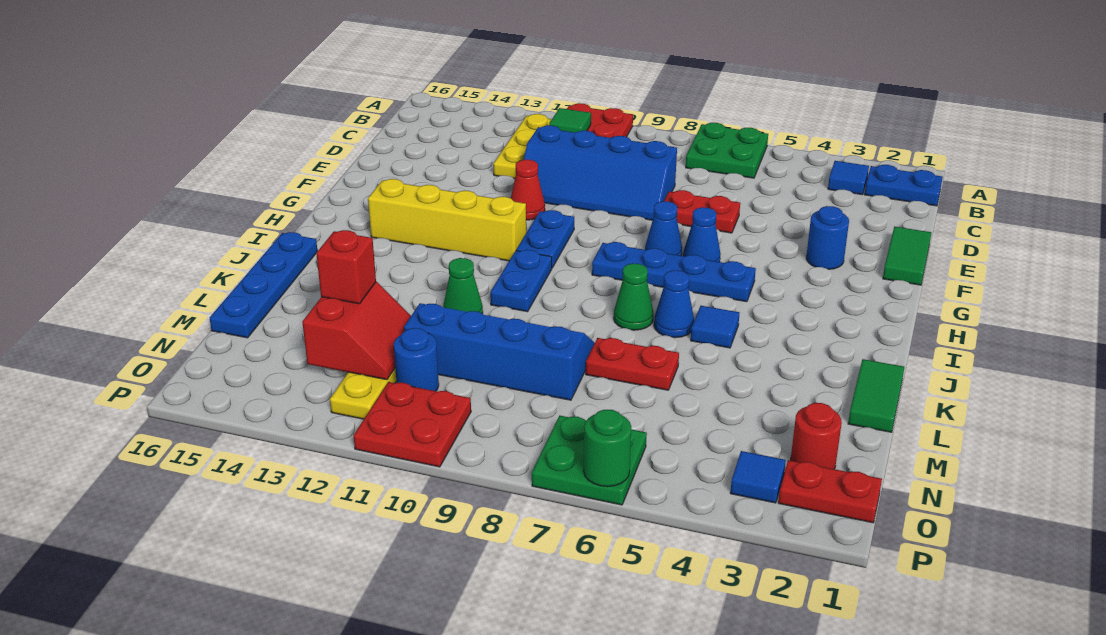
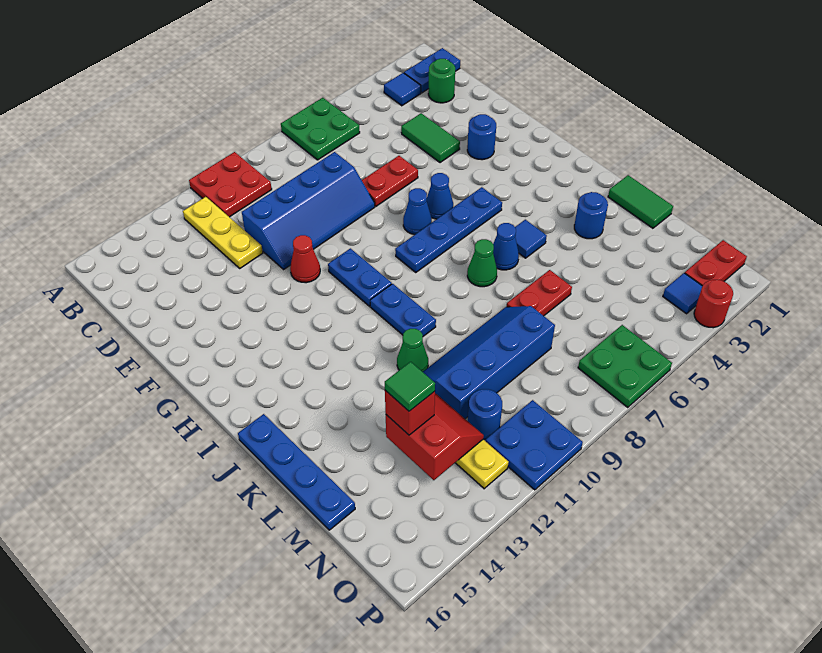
green 1x1 tile [550,108,591,133] -> green 1x1 tile moved to [385,362,435,411]
green 1x2 tile [883,227,931,285] -> green 1x2 tile moved to [401,113,460,163]
yellow 1x4 brick [368,179,526,261] -> none
none -> blue 1x1 round brick [574,192,608,239]
red 1x1 round brick [791,403,842,469] -> red 1x1 round brick moved to [694,280,733,328]
red 2x2 plate [354,382,471,467] -> blue 2x2 plate [485,400,583,490]
green 1x1 round brick [584,410,631,487] -> green 1x1 round brick moved to [428,59,455,103]

